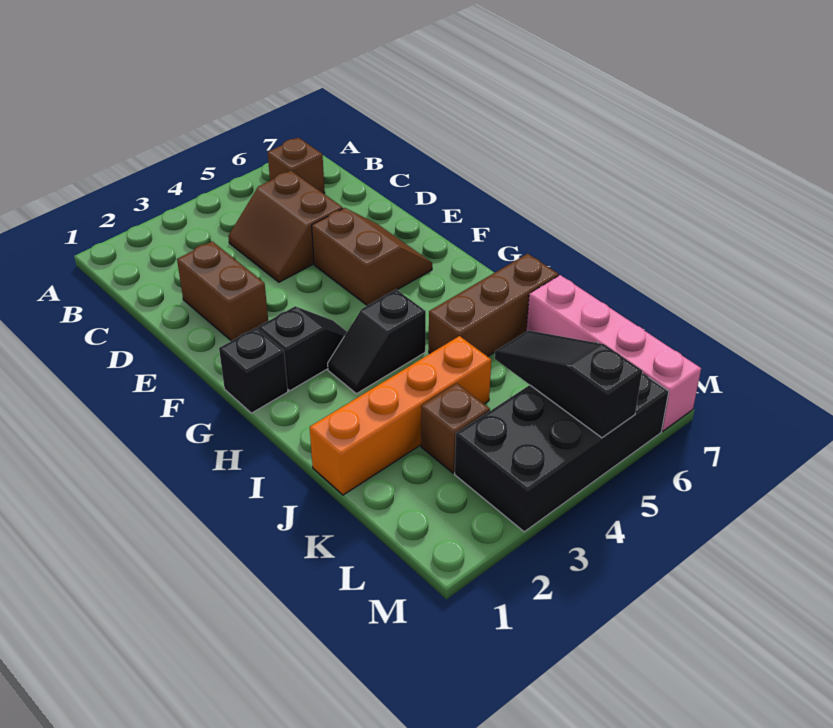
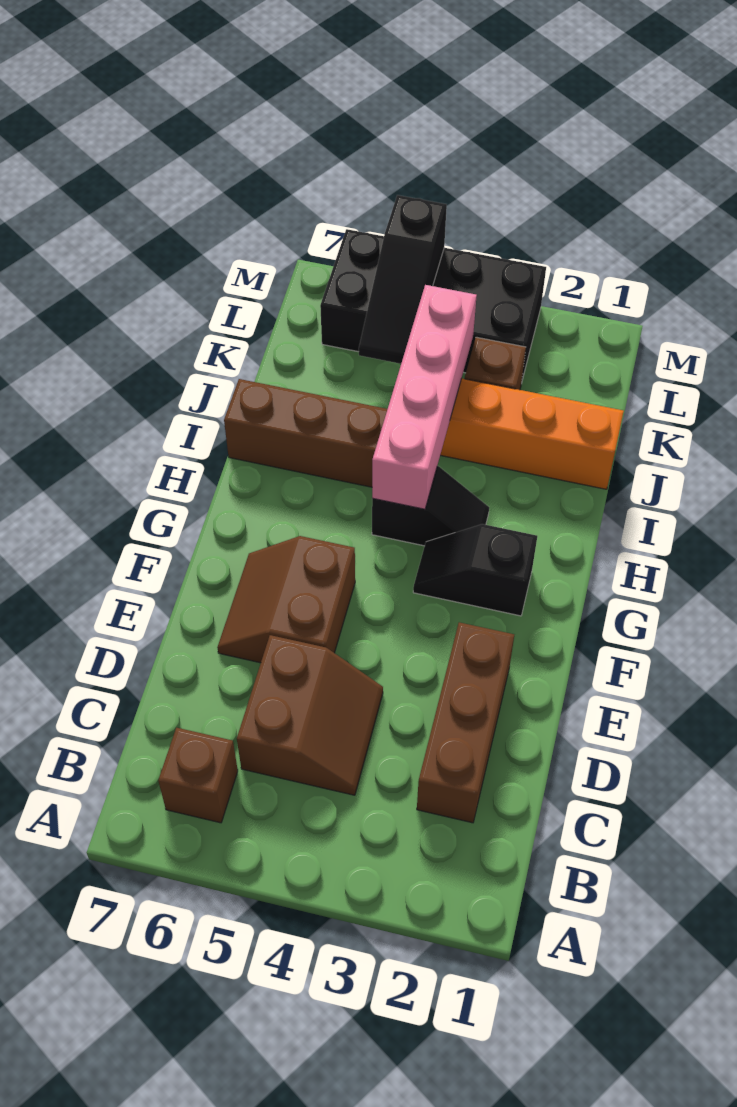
brown 1x2 brick [177,241,268,341] -> brown 1x3 brick [417,622,514,823]
black 1x1 brick [219,328,288,413] -> none
pink 1x4 brick [527,275,701,431] -> pink 1x4 brick moved to [372,285,477,509]

